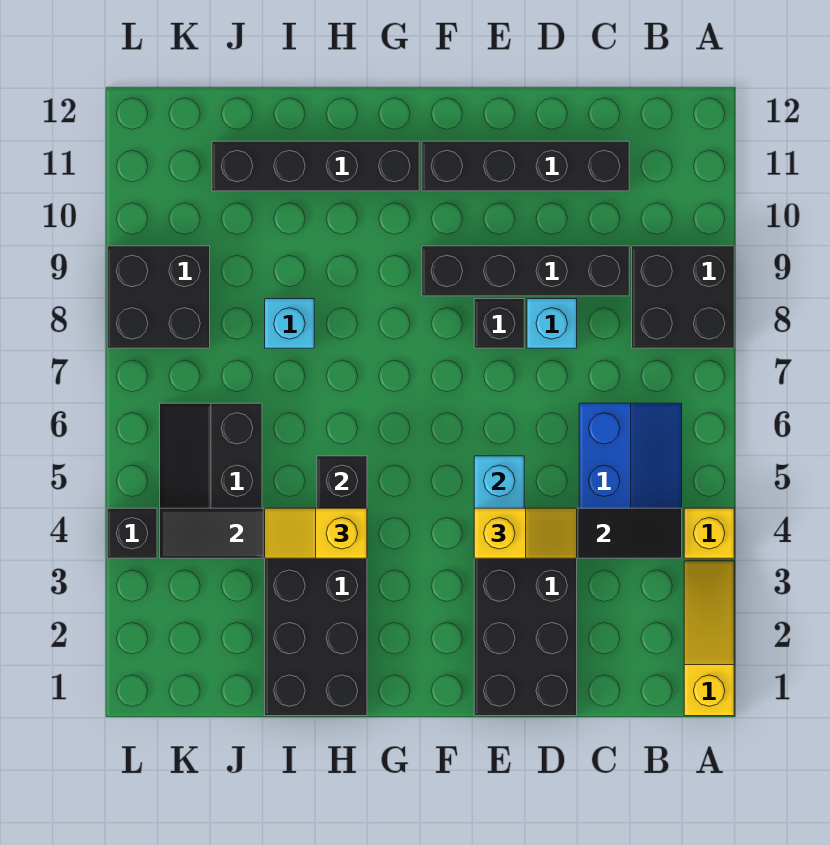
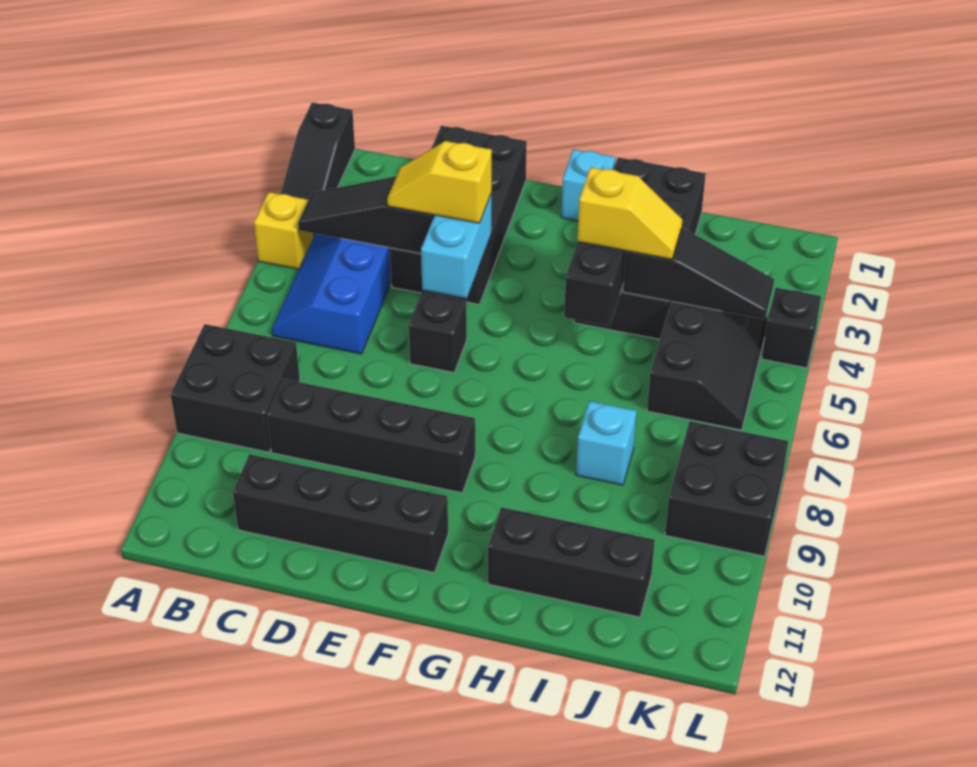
yellow 1x3 slope [684,561,734,716] -> black 1x3 slope [281,102,355,235]
cyan 1x1 brick [527,299,577,348] -> cyan 1x1 brick moved to [561,149,615,221]
black 1x1 brick [474,299,524,348] -> black 1x1 brick moved to [409,292,467,372]
black 1x4 brick [212,141,419,191] -> black 1x3 brick [488,507,655,617]

